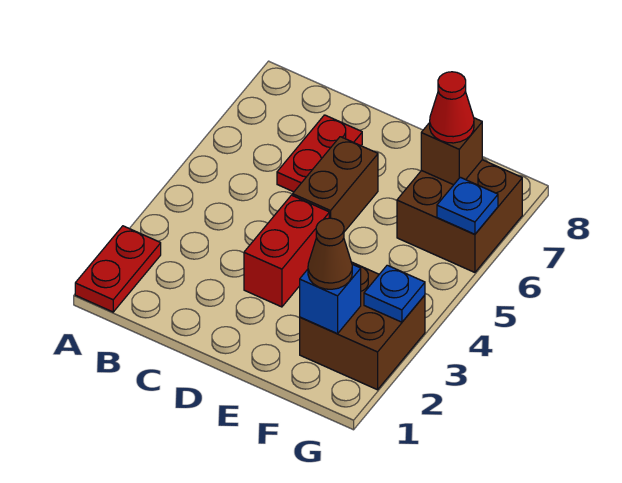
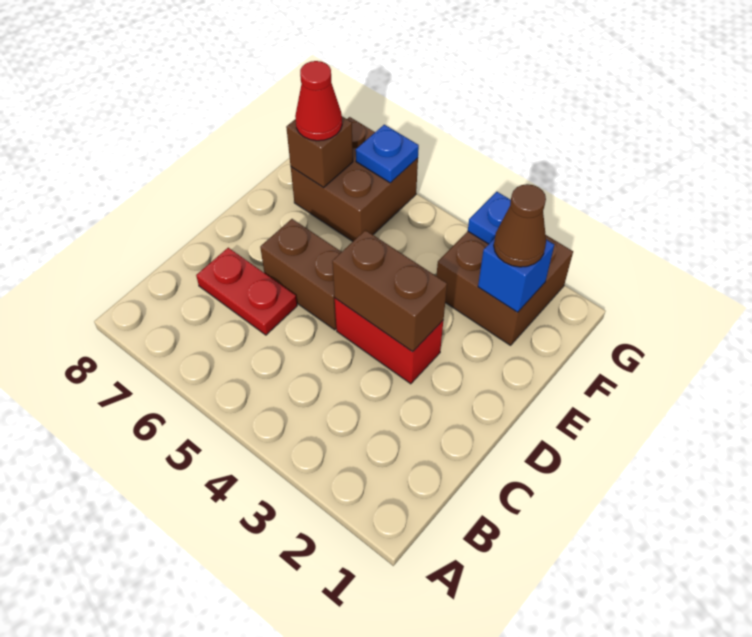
red 1x2 plate [75,226,161,312] -> none
none -> brown 1x2 brick [332,230,447,352]

